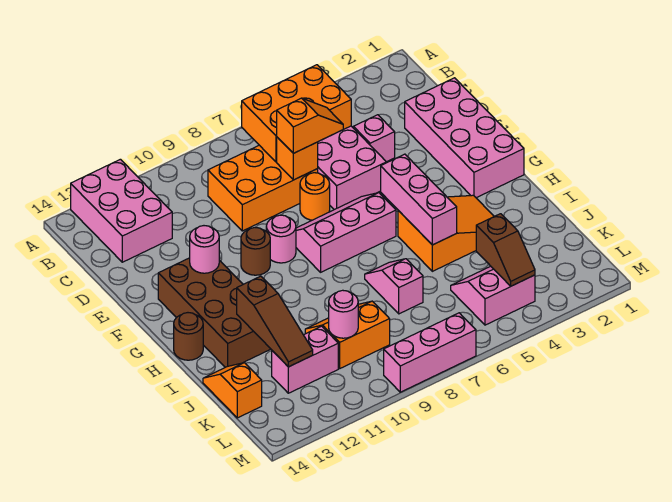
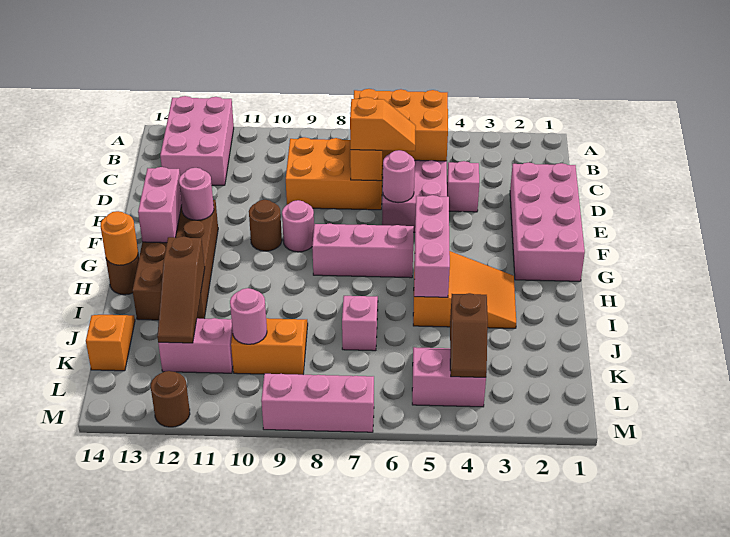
none -> pink 1x1 round brick [383,150,415,203]
orange 1x1 round brick [300,173,330,220] -> orange 1x1 round brick moved to [101,211,138,265]
none -> pink 1x2 brick [138,167,182,243]
none -> brown 1x1 round brick [151,371,190,427]

